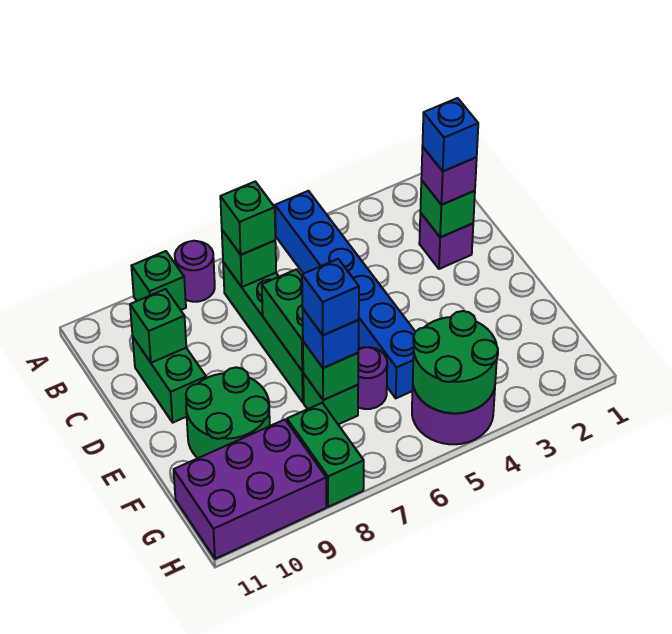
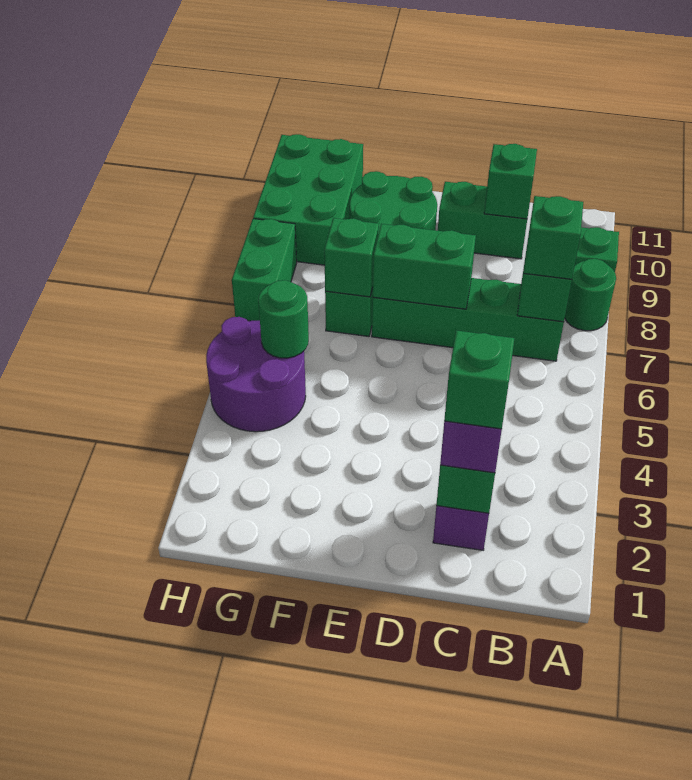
blue 1x6 brick [275,191,415,398] -> none
purple 1x1 round brick [175,241,215,302] -> green 1x1 round brick [565,259,616,331]
blue 1x1 brick [422,98,478,171] -> green 1x1 brick [444,330,514,429]
purple 1x1 round brick [358,347,387,409] -> none
blue 1x1 brick [302,308,359,368] -> none
blue 1x1 brick [302,259,359,335] -> none
green 2x2 round brick [413,311,498,413] -> green 1x1 round brick [258,280,309,358]
green 1x2 brick [287,403,364,507] -> green 1x2 brick turned to [232,219,297,321]
purple 2x3 brick [174,420,326,559] -> green 2x3 brick [253,134,363,265]

